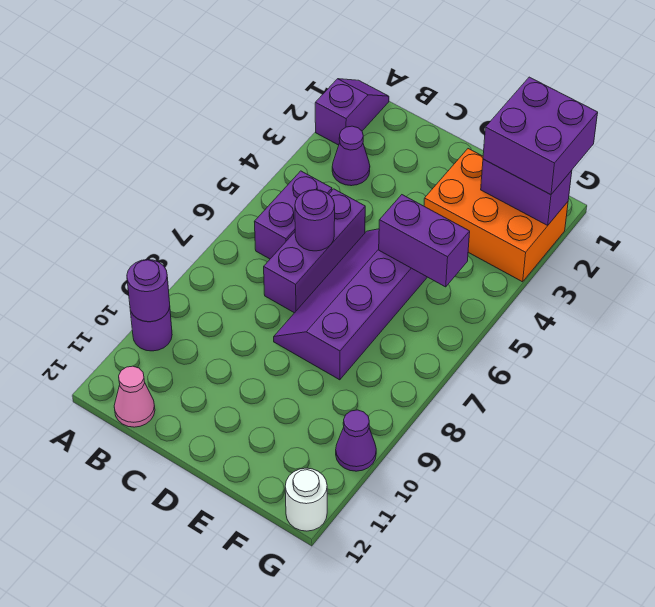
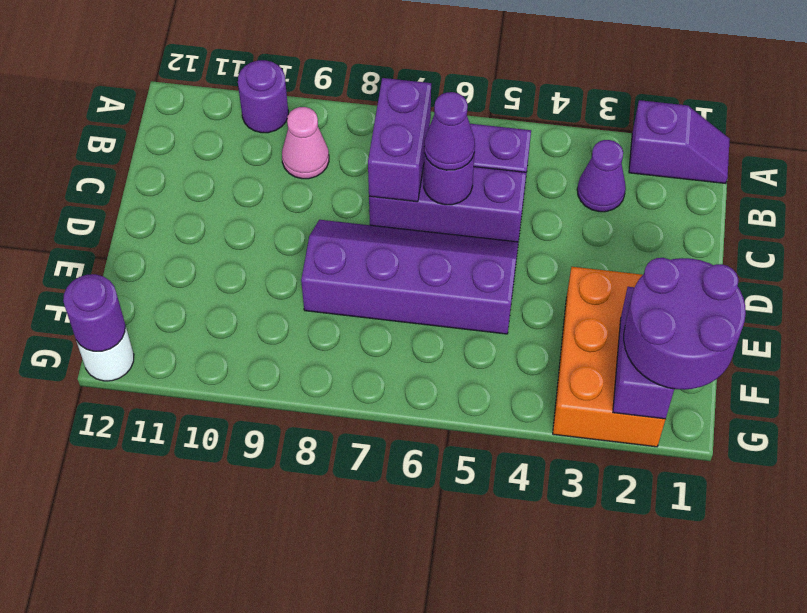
purple 1x1 round brick [127,260,170,322] -> purple 1x1 round brick moved to [63,274,125,351]
pink 1x1 cone [114,366,155,427] -> pink 1x1 cone moved to [282,107,329,179]
purple 1x2 brick [379,195,470,287] -> purple 1x2 brick moved to [368,78,431,202]
purple 2x2 brick [483,77,598,195] -> purple 2x2 round brick [624,258,746,390]
purple 1x1 cone [336,410,376,471] -> purple 1x1 cone moved to [424,92,475,170]

